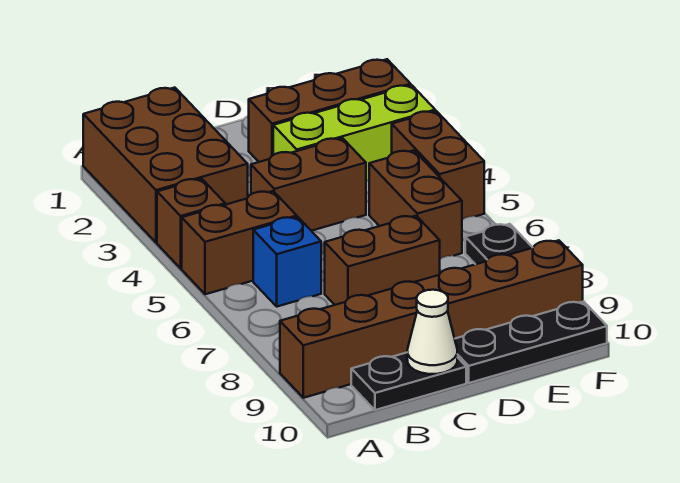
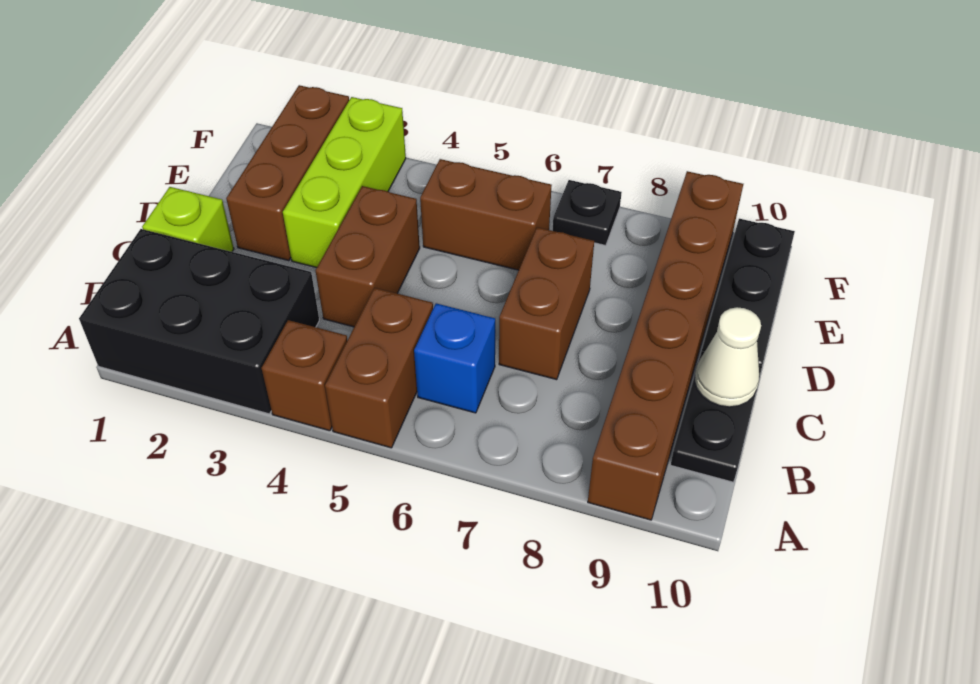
brown 2x3 brick [83,88,248,243] -> black 2x3 brick [79,229,319,414]
none -> lime 1x1 brick [142,187,234,252]
brown 1x2 brick [392,111,484,220] -> none

